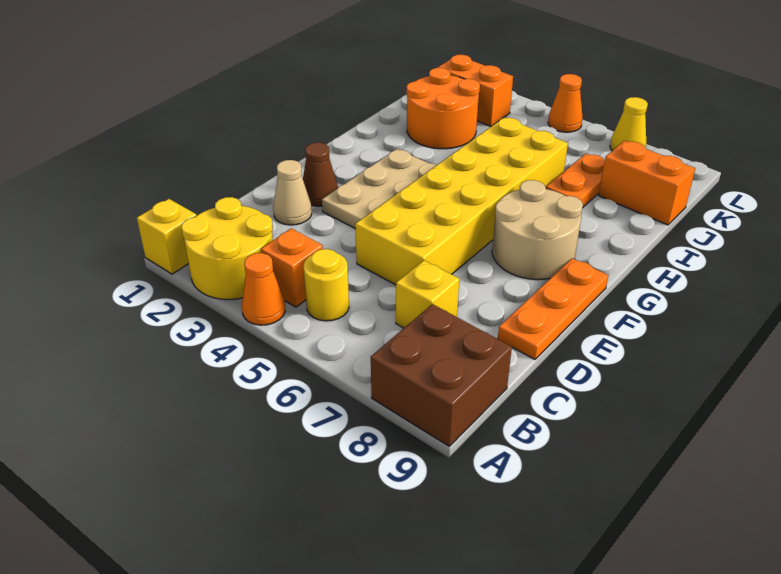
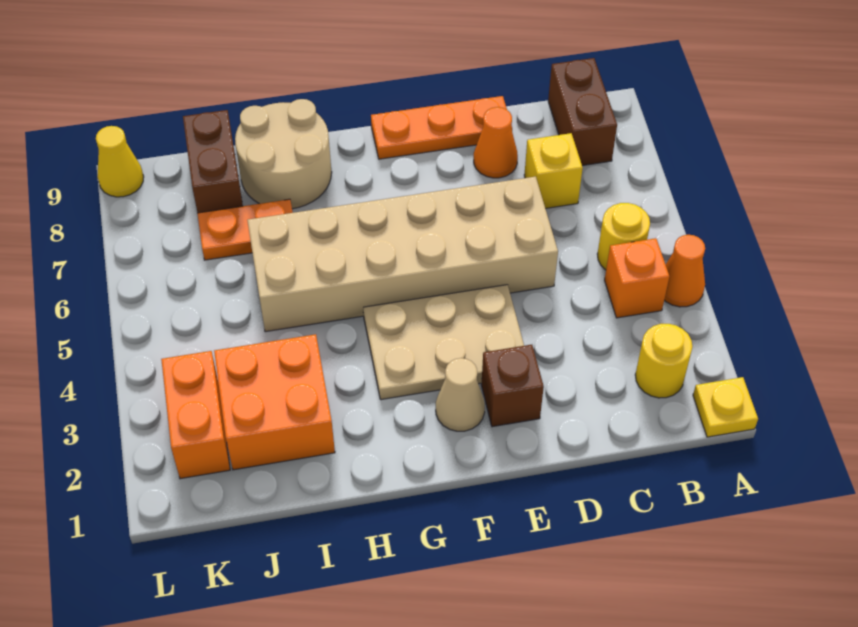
yellow 1x1 brick [137,199,196,274] -> yellow 1x1 plate [693,377,758,437]
yellow 2x2 round brick [181,197,273,300] -> yellow 1x1 round brick [635,324,693,398]
brown 2x2 brick [371,304,512,446] -> brown 1x2 brick [548,58,617,166]
tan 1x1 cone [273,160,312,225] -> tan 1x1 cone moved to [436,358,485,431]
yellow 2x6 brick [355,117,568,285] -> tan 2x6 brick [247,177,558,332]
brown 1x1 cone [303,143,338,206] -> brown 1x1 brick [481,345,544,427]
tan 2x2 round brick [492,180,583,280] -> tan 2x2 round brick moved to [235,99,332,209]
orange 2x2 round brick [406,67,480,149] -> orange 2x2 brick [214,334,335,470]
orange 1x2 brick [599,141,695,225] -> brown 1x2 brick [183,110,243,213]
orange 1x1 cone [548,74,583,132] -> orange 1x1 cone moved to [474,107,518,178]
yellow 1x1 cone [610,97,648,151] -> yellow 1x1 cone moved to [96,126,144,197]

